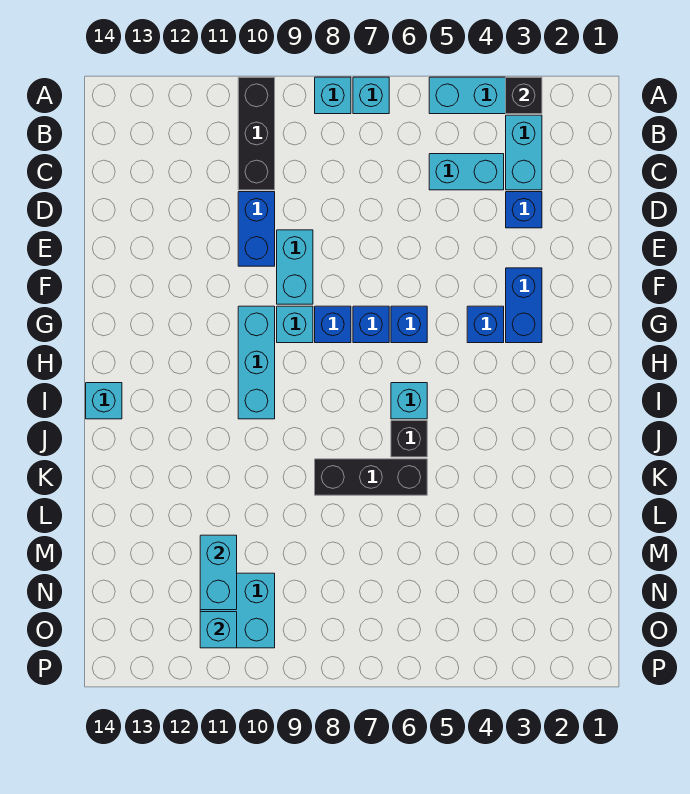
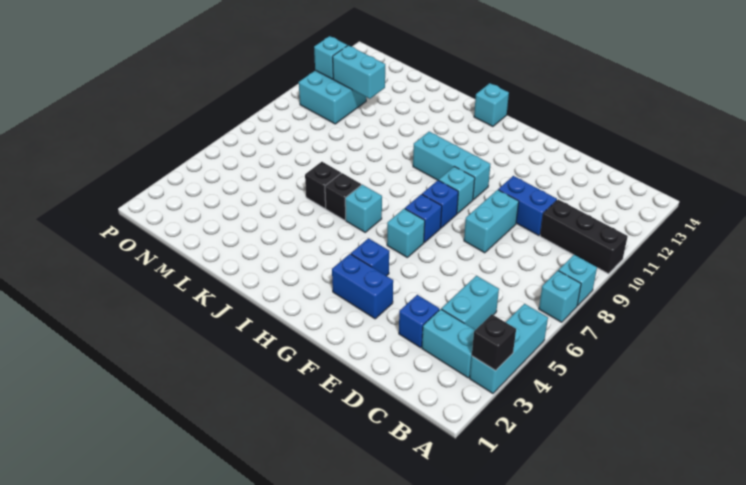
cyan 1x2 brick [277,230,313,304] -> cyan 1x2 brick turned to [464,190,519,253]
blue 1x1 brick [391,306,427,343] -> cyan 1x1 brick [387,209,425,257]
black 1x3 brick [315,459,427,495] -> black 1x1 brick [305,162,341,209]

